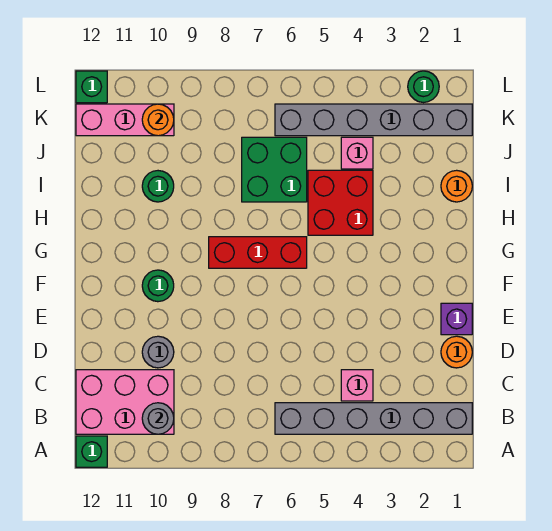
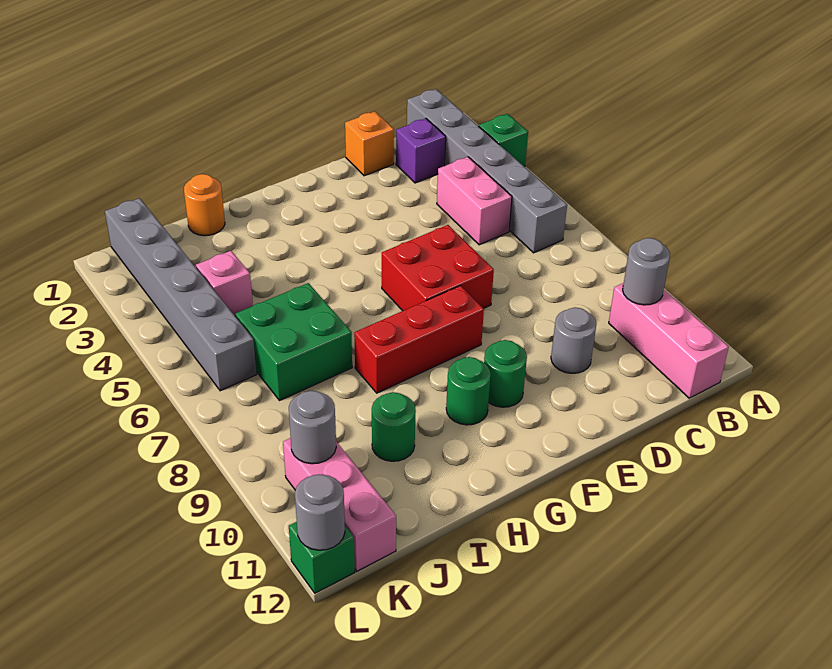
green 1x1 brick [76,436,107,467] -> green 1x1 brick moved to [479,114,528,167]
pink 2x3 brick [76,370,174,434] -> pink 1x3 brick [609,283,729,398]
pink 1x1 brick [341,370,373,401] -> pink 1x2 brick [437,157,512,245]
orange 1x1 round brick [441,336,472,368] -> orange 1x1 brick [345,112,394,176]
purple 1x1 brick [441,303,472,335] -> purple 1x1 brick moved to [396,118,446,183]
red 1x3 brick [209,237,307,268] -> red 1x3 brick turned to [354,286,484,393]
red 2x2 brick [308,170,373,235] -> red 2x2 brick moved to [382,225,494,311]
orange 1x1 round brick [142,104,174,136] -> grey 1x1 round brick [289,391,336,464]
green 1x1 round brick [408,71,439,102] -> green 1x1 round brick moved to [446,357,491,425]
none -> grey 1x1 round brick [295,474,345,550]

